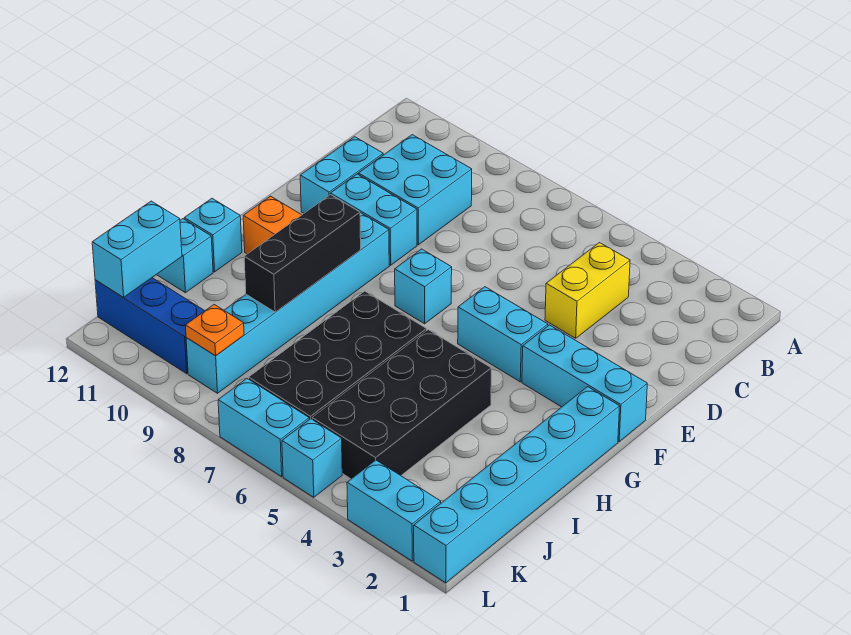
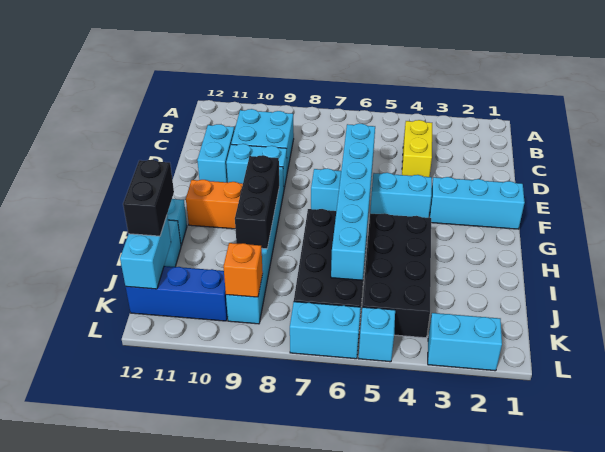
cyan 1x6 brick [414,387,620,583] -> cyan 1x6 brick moved to [331,124,375,280]
none -> black 1x2 brick [123,160,174,236]
orange 1x1 plate [185,305,244,356] -> orange 1x1 brick [223,243,263,297]

